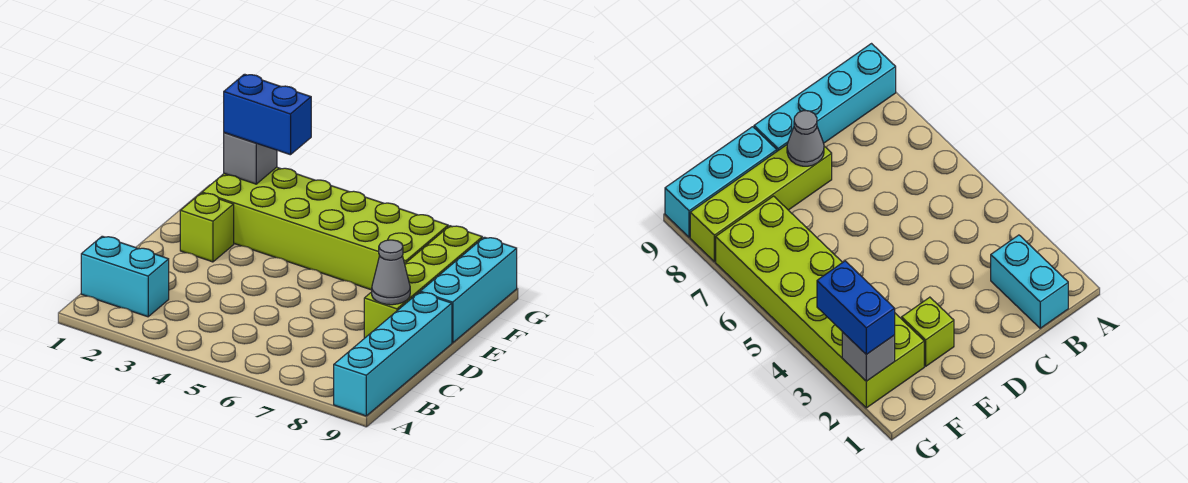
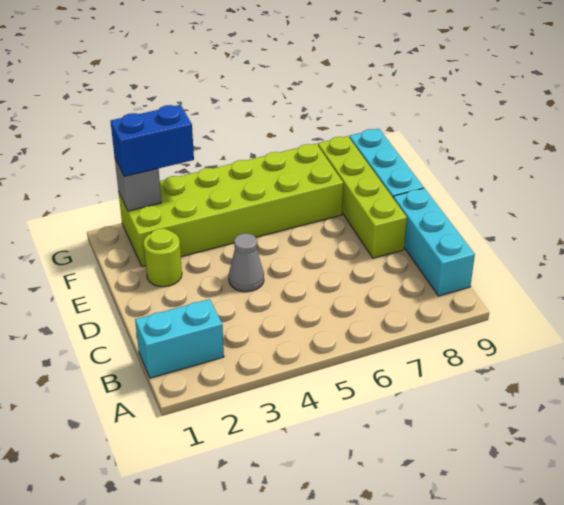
cyan 1x4 brick [334,292,452,416] -> cyan 1x3 brick [393,188,475,296]
grey 1x1 cone [372,240,410,305] -> grey 1x1 cone moved to [229,233,264,292]
lime 1x1 brick [180,193,234,262] -> lime 1x1 round brick [144,228,182,287]

